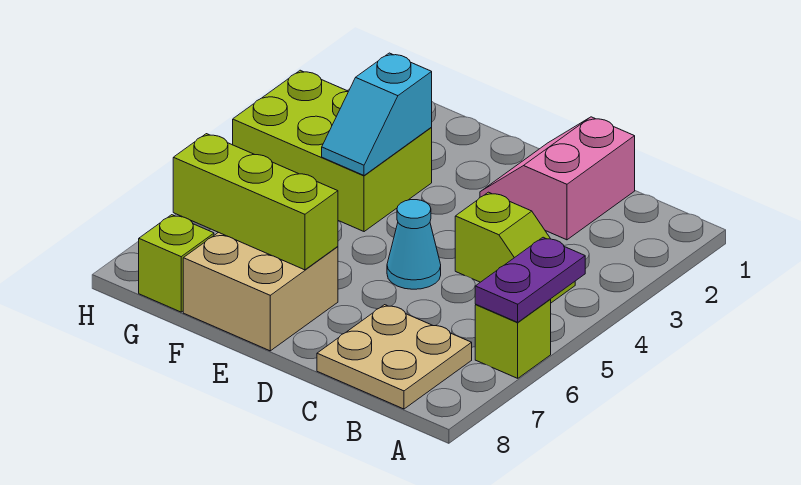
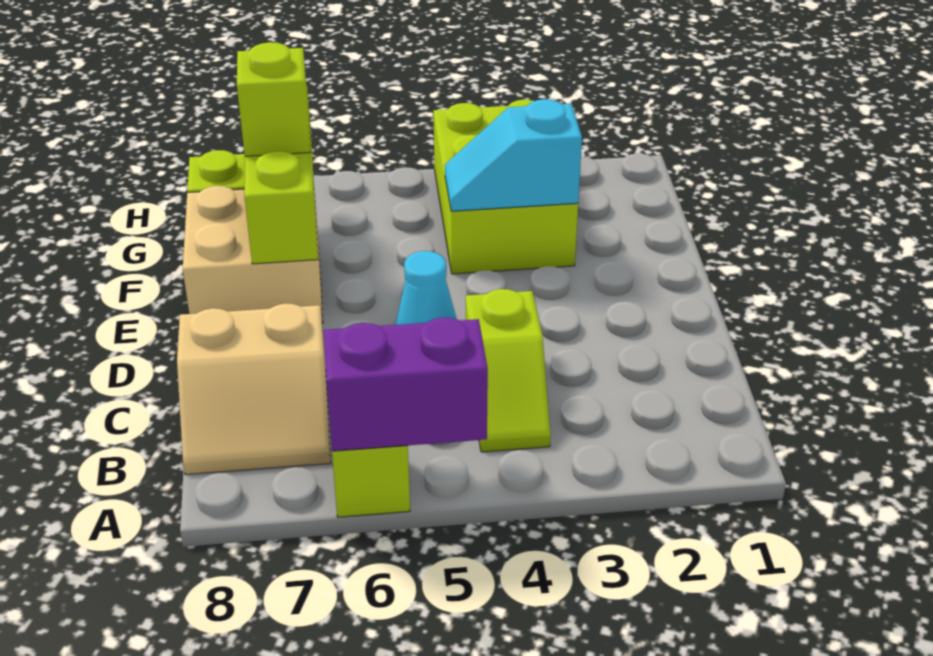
purple 1x2 plate [475,237,585,322] -> purple 1x2 brick [324,318,488,451]
tan 2x2 plate [317,305,472,409] -> tan 2x2 slope [177,303,331,475]
pink 2x2 slope [480,117,635,240] -> none
none -> lime 1x1 brick [237,42,311,156]

